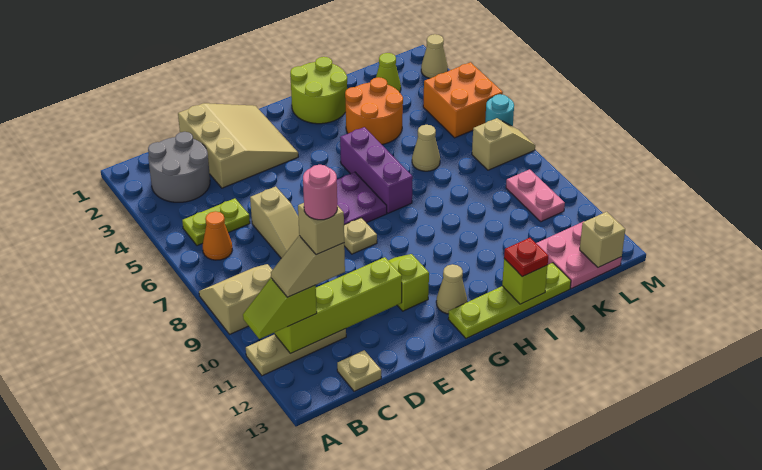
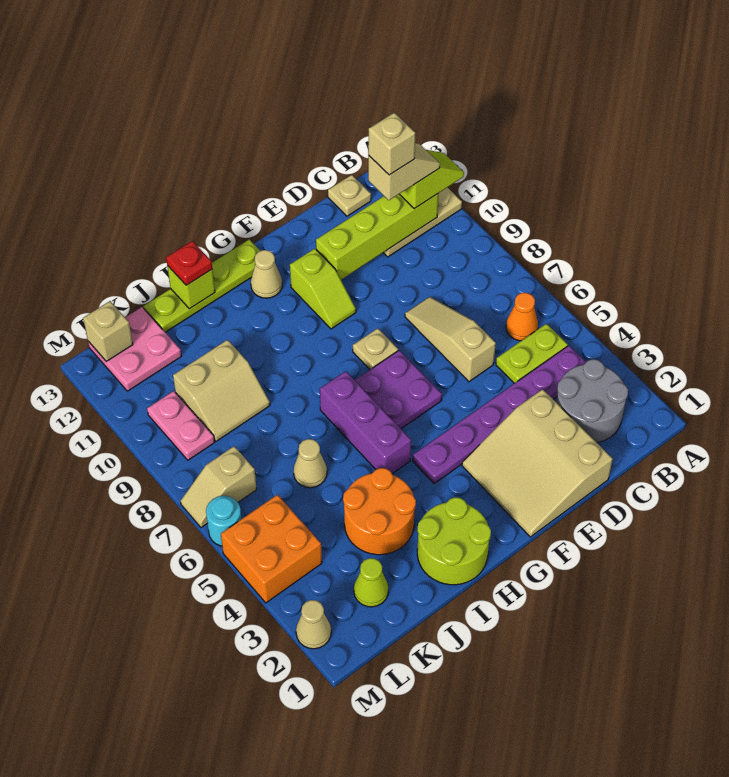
tan 2x2 slope [199,264,272,334] -> tan 2x2 slope moved to [173,340,270,441]
none -> purple 1x6 plate [413,346,586,484]
pink 1x1 round brick [303,165,337,220] -> none

